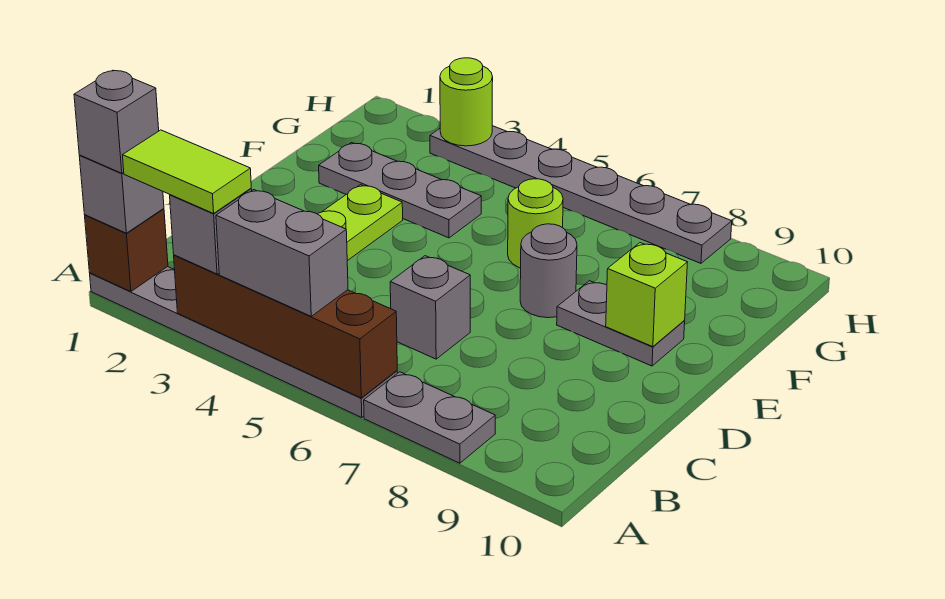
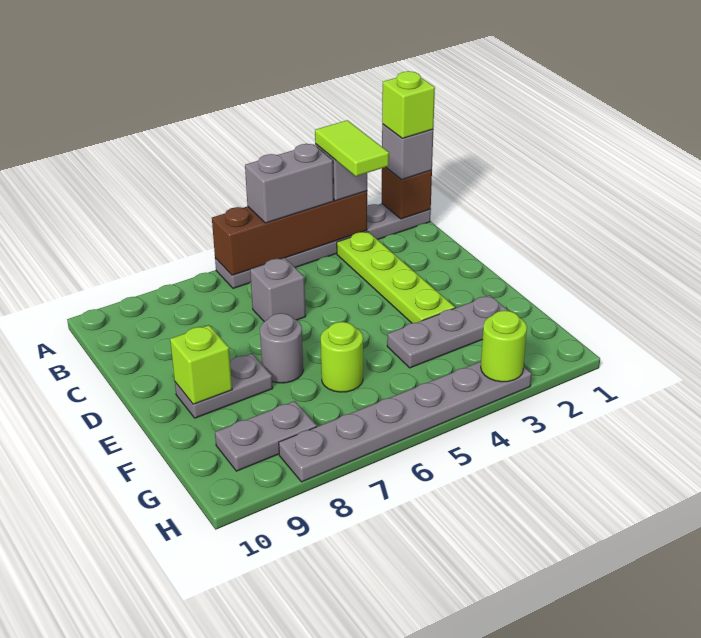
grey 1x1 brick [74,70,159,173] -> lime 1x1 brick [382,71,435,138]
lime 1x2 tile [123,130,251,213] -> lime 1x2 tile turned to [315,120,389,176]
grey 1x2 plate [364,372,495,463] -> grey 1x2 plate moved to [215,401,317,471]

